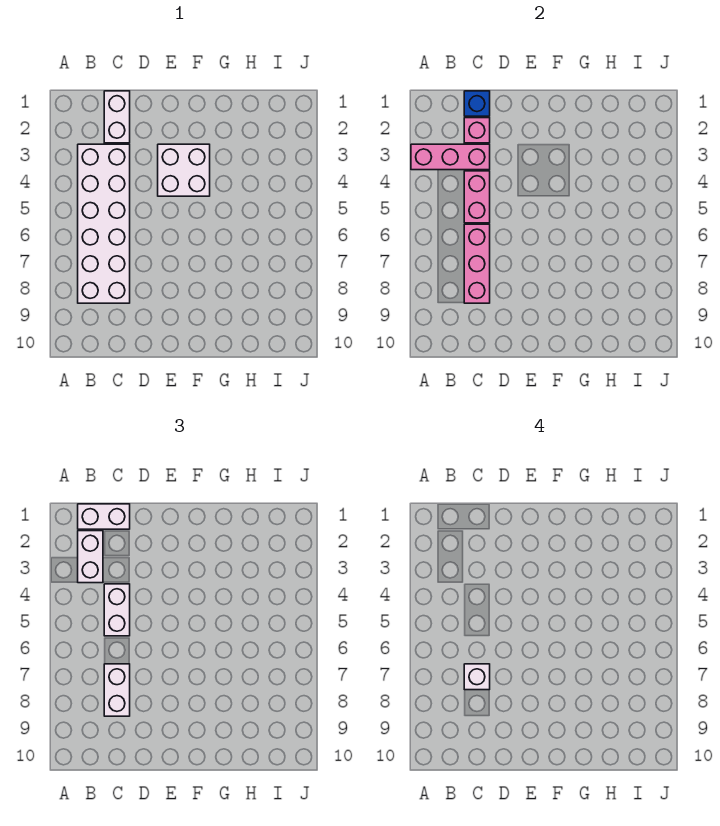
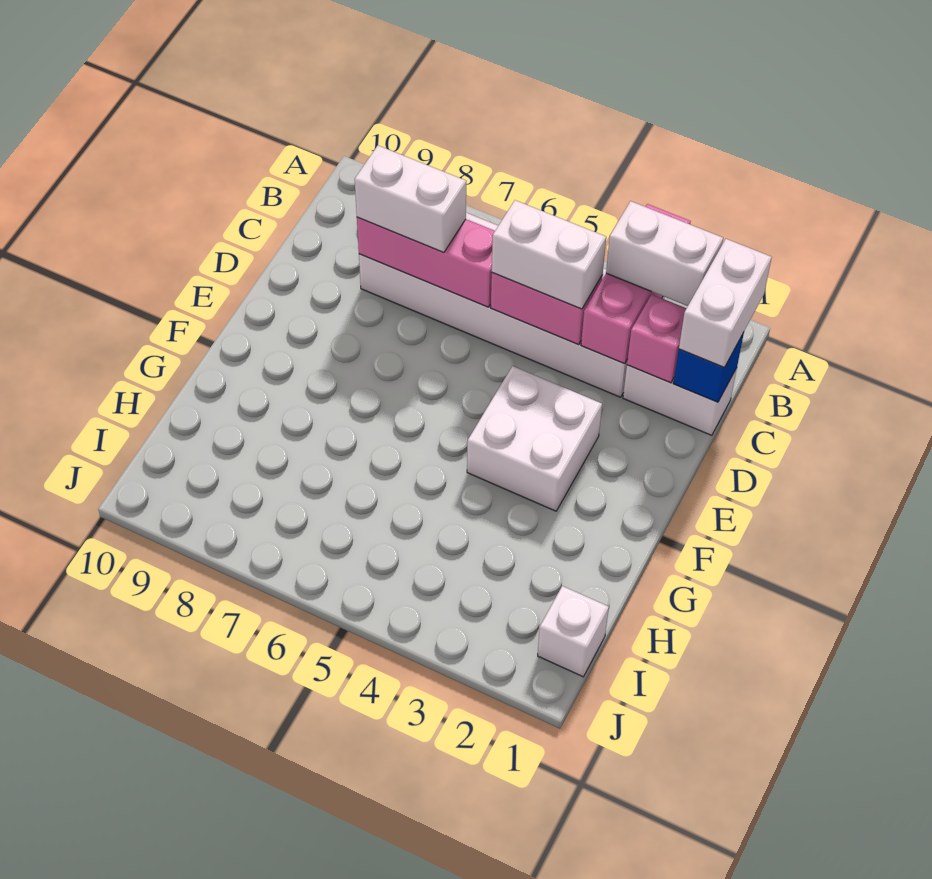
white 1x1 brick [464,664,490,690] -> white 1x1 brick moved to [538,586,609,677]

